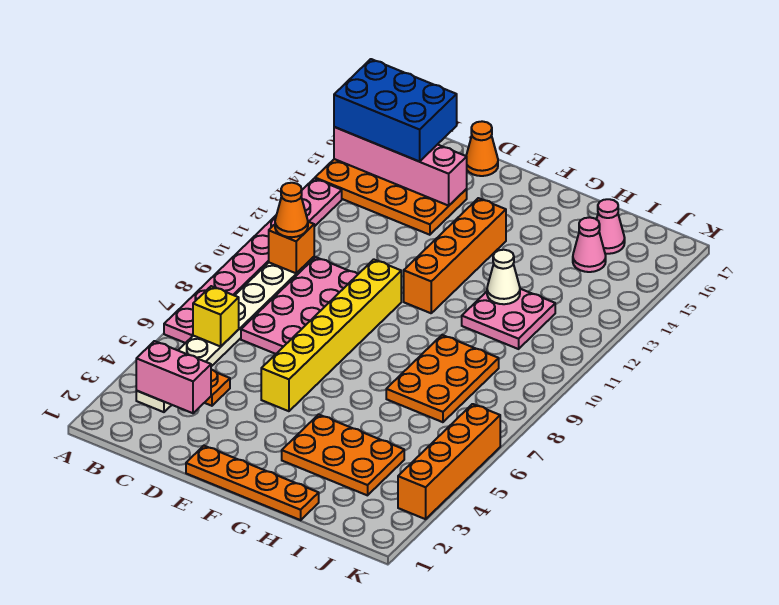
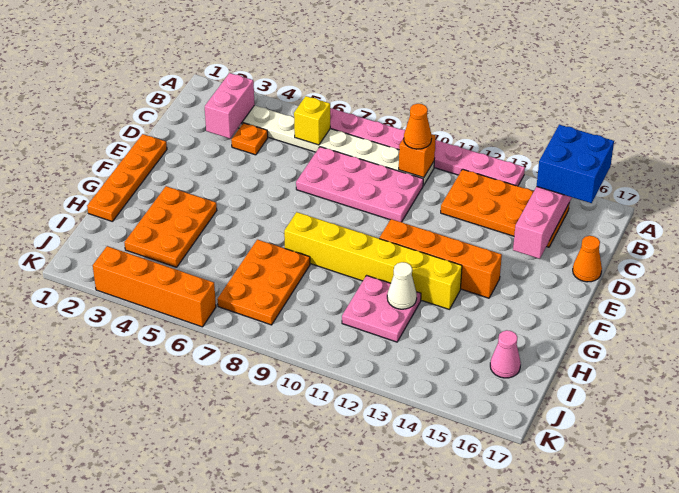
orange 2x4 plate [315,159,467,235] -> orange 2x4 plate turned to [441,169,569,247]
blue 2x3 brick [334,59,457,162] -> blue 2x2 brick [537,125,614,203]
yellow 1x6 brick [261,259,401,411] -> yellow 1x6 brick moved to [284,212,462,310]
orange 2x3 plate [386,335,499,422] -> orange 2x3 plate turned to [217,240,310,325]
pink 1x1 cone [573,217,606,272] -> none

